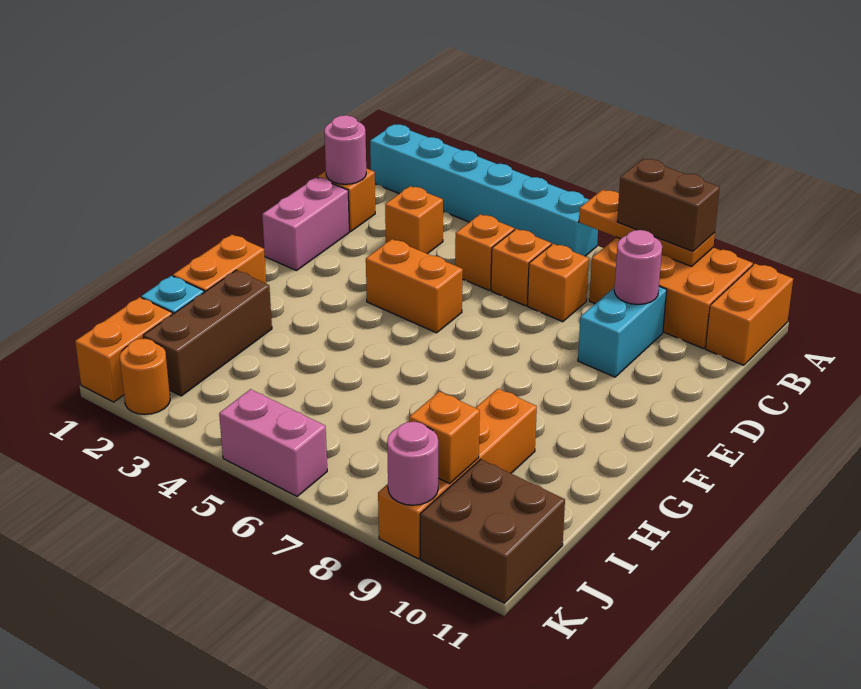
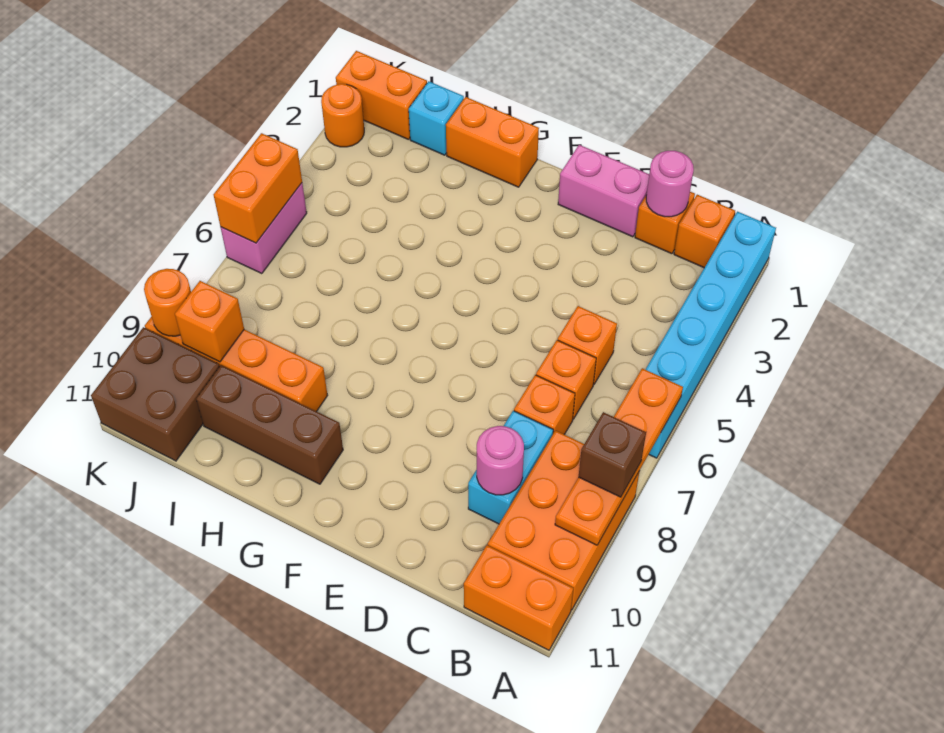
orange 1x3 plate [579,190,715,266] -> orange 1x4 plate [555,368,683,545]
brown 1x2 brick [617,159,720,251] -> brown 1x1 brick [579,412,646,497]
orange 1x1 brick [385,186,443,254] -> orange 1x1 brick moved to [674,195,735,268]
cyan 1x2 brick [578,286,667,377] -> cyan 1x2 brick turned to [468,411,553,524]
orange 1x2 brick [366,239,463,333] -> orange 1x2 brick moved to [214,133,302,243]
brown 1x3 brick [143,270,272,396] -> brown 1x3 brick moved to [196,365,343,484]
pink 1x1 round brick [387,422,438,505] -> orange 1x1 round brick [144,269,191,336]

